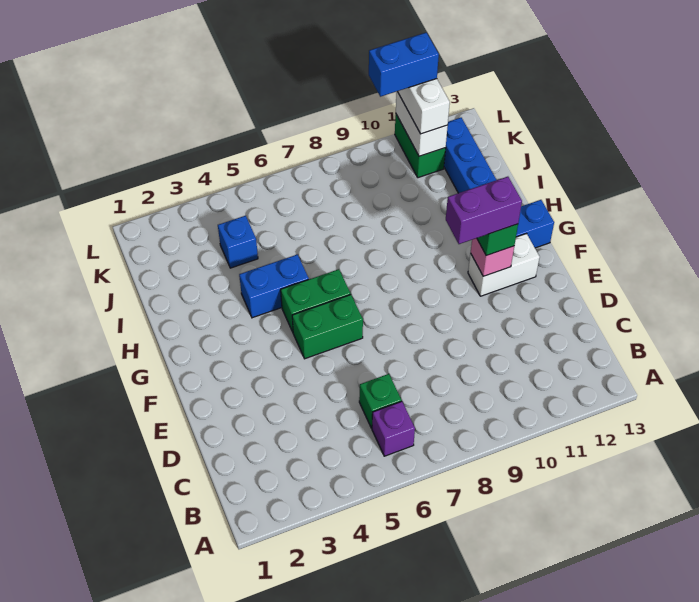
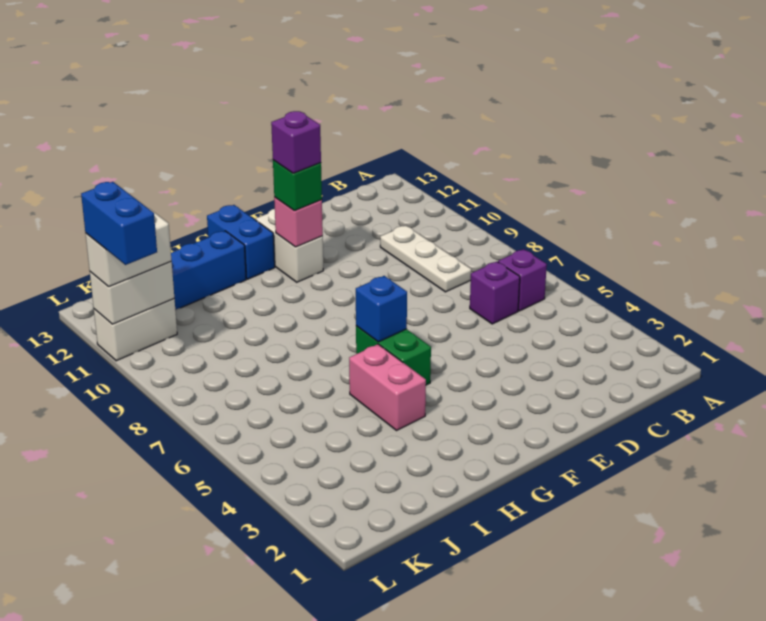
green 1x1 brick [359,374,402,428] -> purple 1x1 brick [470,262,520,324]
none -> white 1x3 plate [380,225,471,292]
green 1x2 brick [292,295,363,359] -> none
purple 1x2 brick [446,177,522,244] -> purple 1x1 brick [271,111,321,173]
blue 1x2 brick [239,254,309,318] -> pink 1x2 brick [349,344,426,430]
blue 1x1 brick [218,216,258,268] -> blue 1x1 brick moved to [356,276,407,342]
green 1x2 brick [395,114,446,178] -> white 1x2 brick [94,299,177,361]

